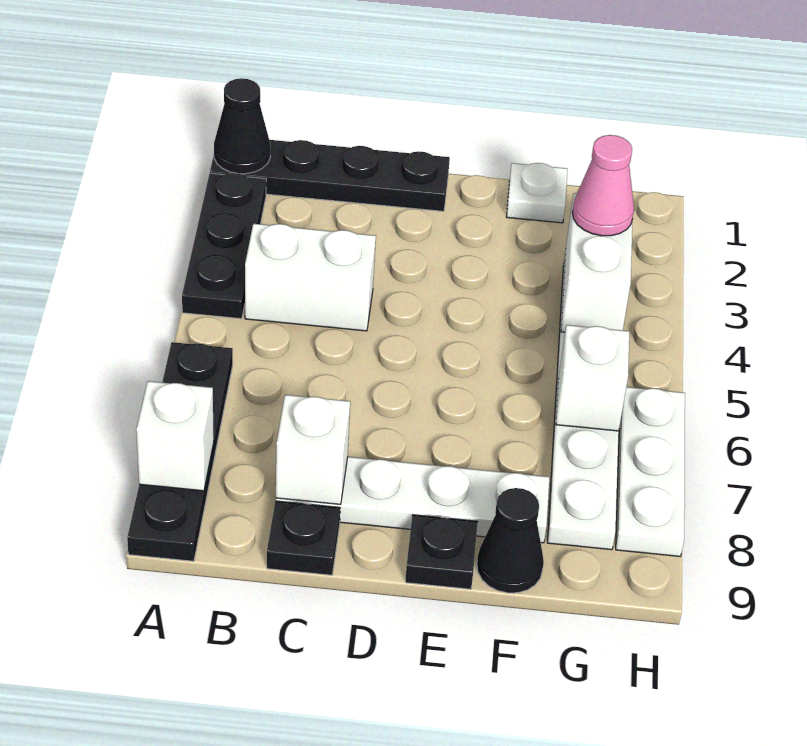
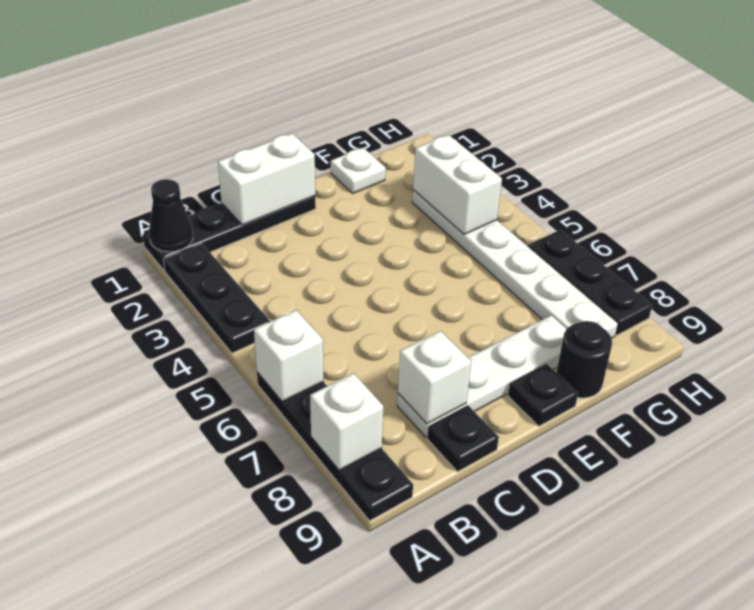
white 1x2 brick [245,224,376,331] -> white 1x2 brick moved to [218,133,315,225]
black 1x1 cone [477,488,544,593] -> black 1x1 round brick [556,321,612,398]
pink 1x1 cone [572,135,634,236] -> none
white 1x1 brick [556,325,629,431] -> white 1x1 brick moved to [254,310,324,401]
white 1x3 plate [616,387,685,556] -> black 1x3 plate [528,230,652,335]

